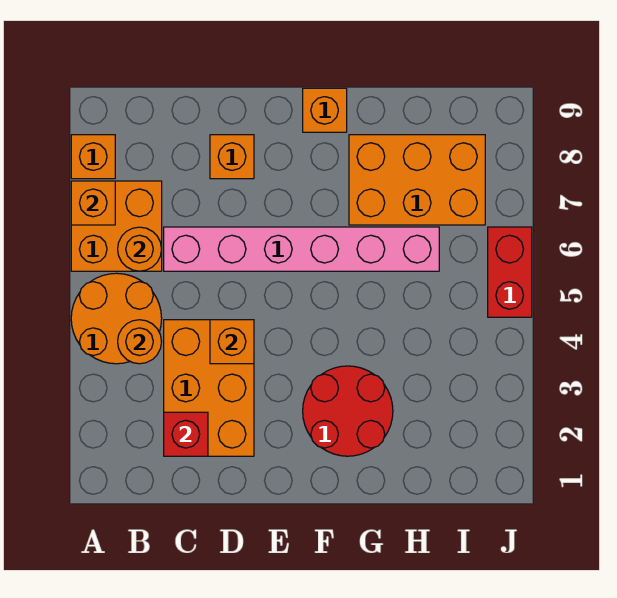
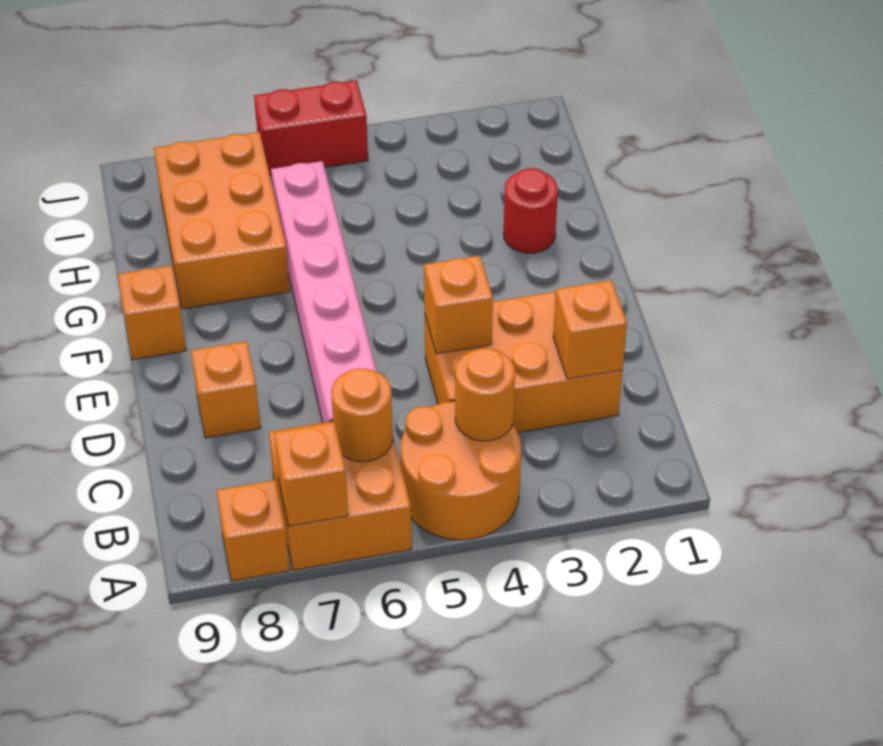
red 1x1 brick [164,412,208,456] -> orange 1x1 brick [553,280,627,379]
red 2x2 round brick [303,366,393,456] -> red 1x1 round brick [504,168,558,253]

